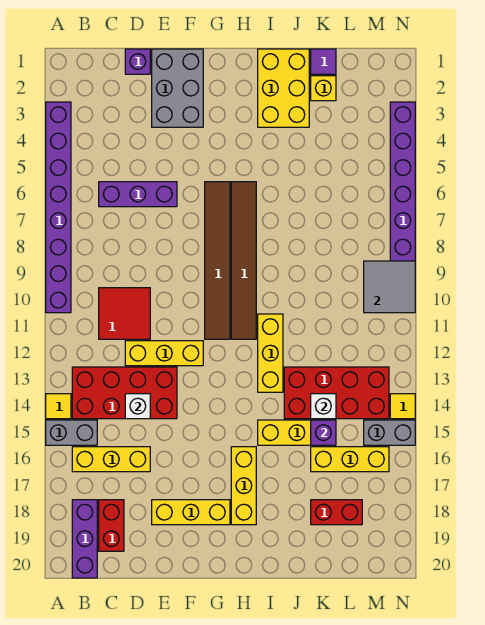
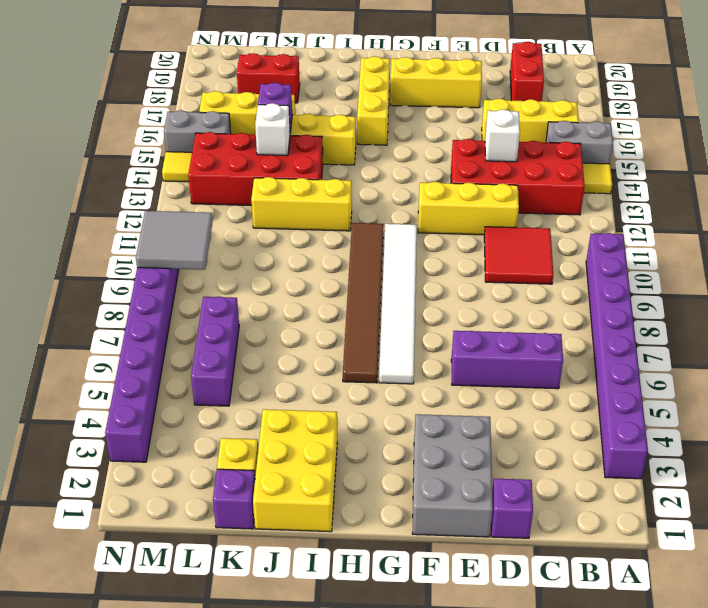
purple 1x3 brick [72,500,97,578] -> purple 1x3 brick moved to [191,297,239,406]
brown 1x6 tile [205,182,230,339] -> white 1x6 tile [379,224,417,384]
yellow 1x3 brick [258,314,283,392] -> yellow 1x3 brick turned to [251,177,352,231]
purple 1x1 tile [311,49,336,74] -> purple 1x1 brick [213,469,255,529]

